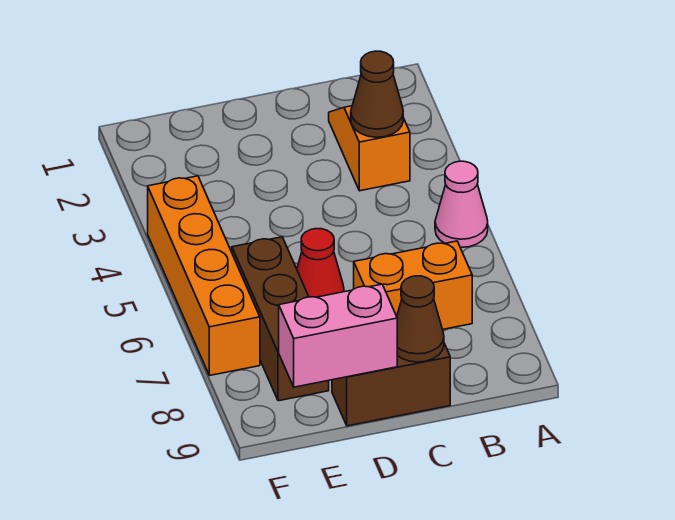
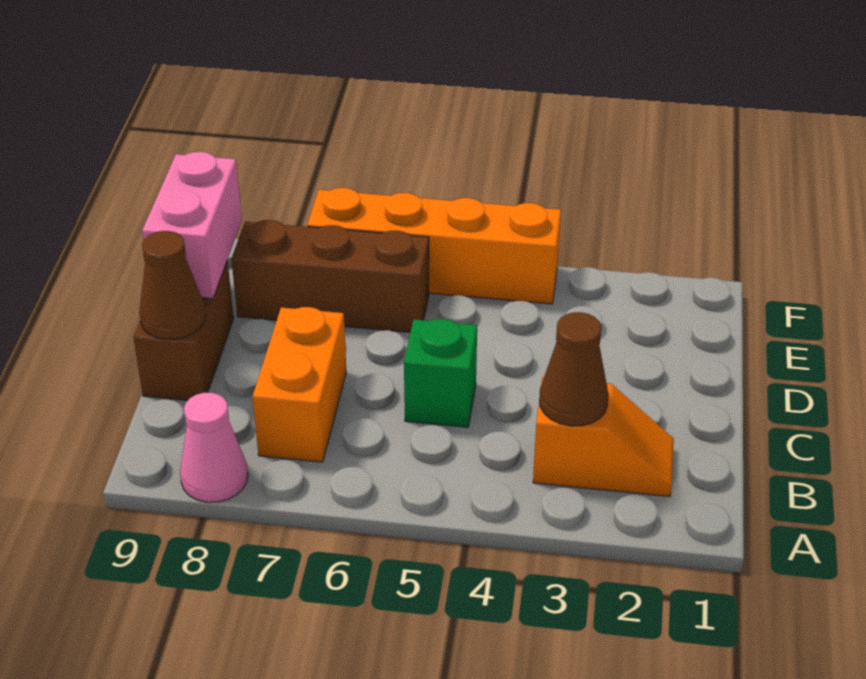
pink 1x1 cone [435,161,488,248] -> pink 1x1 cone moved to [180,393,248,502]
none -> green 1x1 brick [404,319,477,427]
red 1x1 cone [297,229,344,297] -> none

